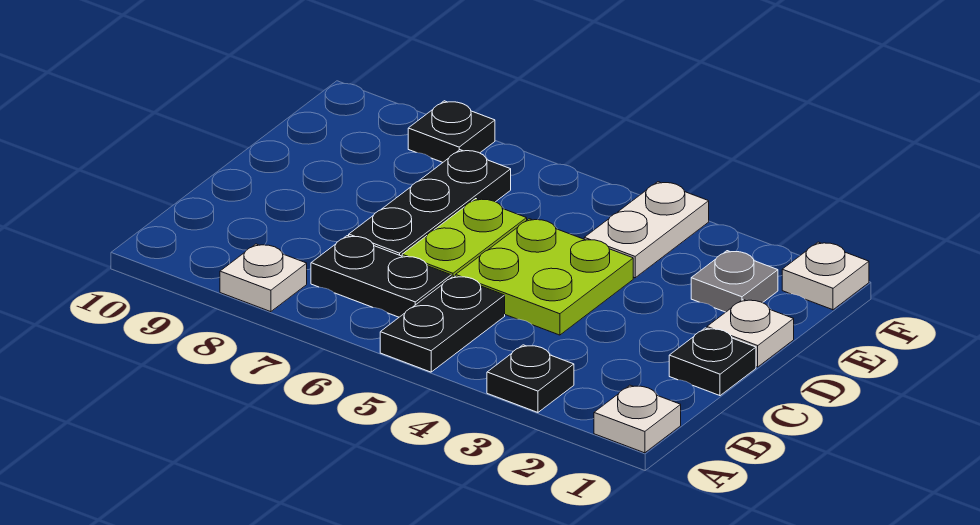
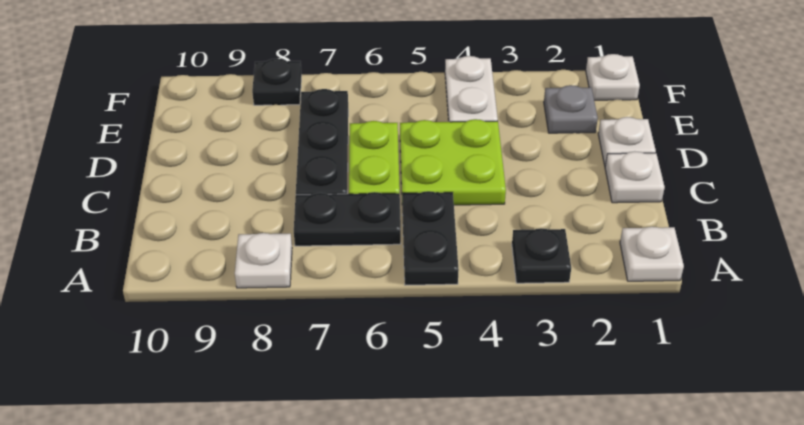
black 1x1 plate [669,328,756,396] -> white 1x1 plate [605,151,665,203]

